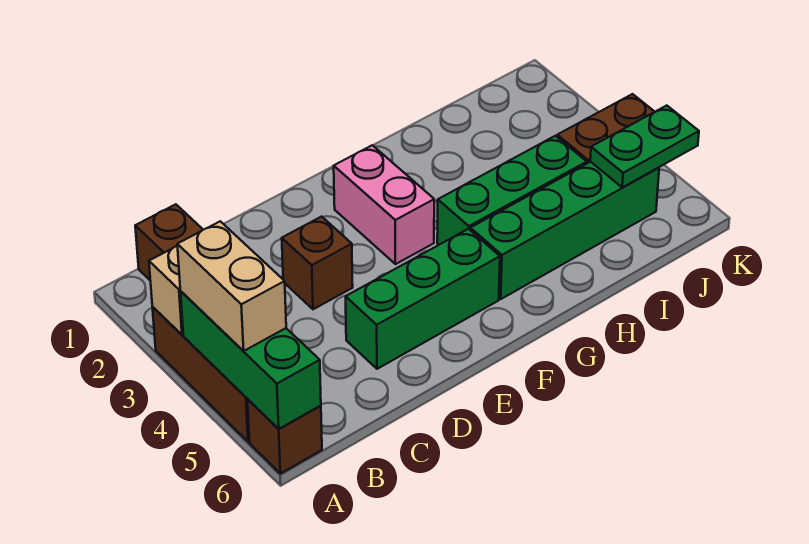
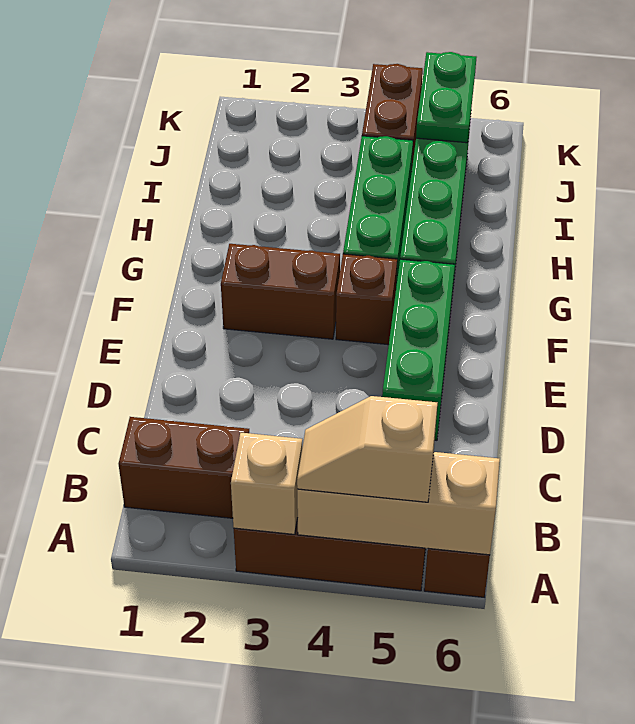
green 1x3 brick [181,292,321,429] -> tan 1x3 brick [297,452,500,555]
tan 1x2 brick [177,221,286,351] -> tan 1x2 slope [297,396,437,502]
brown 1x1 brick [282,217,353,309] -> brown 1x1 brick moved to [336,254,397,345]
pink 1x2 brick [334,145,434,264] -> brown 1x2 brick [221,244,340,339]

